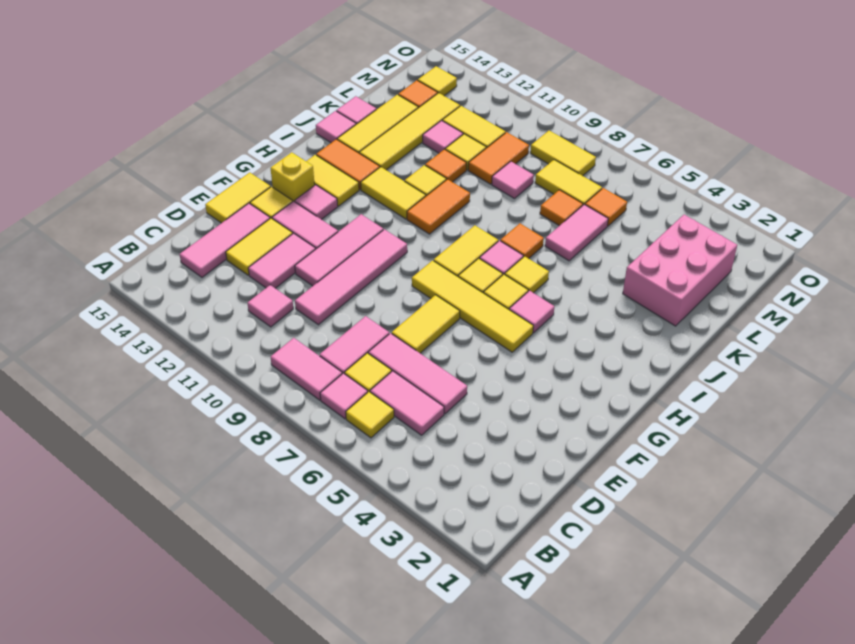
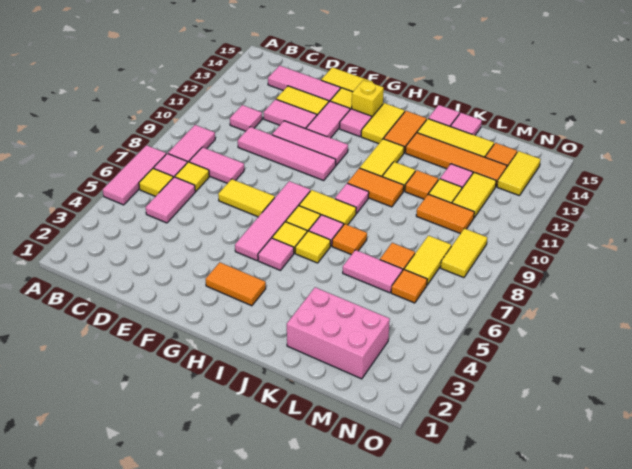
pink 1x3 tile [368,333,467,414] -> pink 1x3 tile moved to [103,145,166,205]
none -> orange 1x2 tile [206,262,266,306]
yellow 1x4 tile [412,260,533,352] -> pink 1x4 tile [235,181,310,261]
yellow 1x4 tile [359,93,460,170] -> orange 1x4 tile [405,133,507,186]
pink 1x1 tile [492,162,534,199] -> pink 1x1 tile moved to [335,183,369,214]
yellow 1x1 tile [418,66,457,96] -> yellow 1x2 tile [497,151,541,196]

